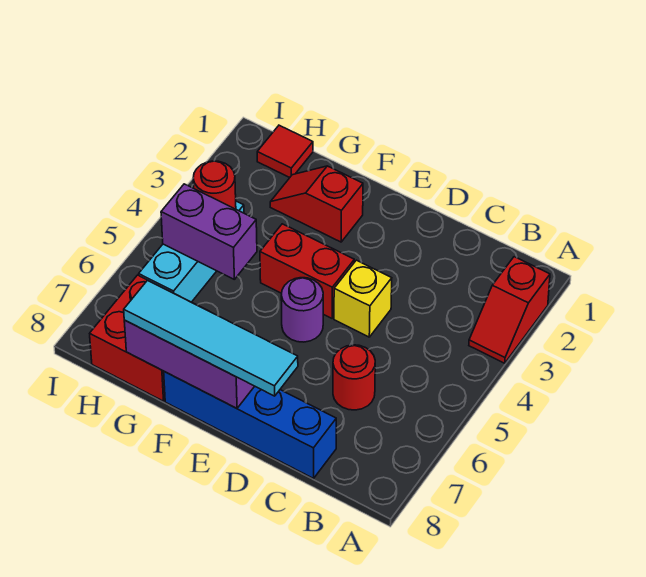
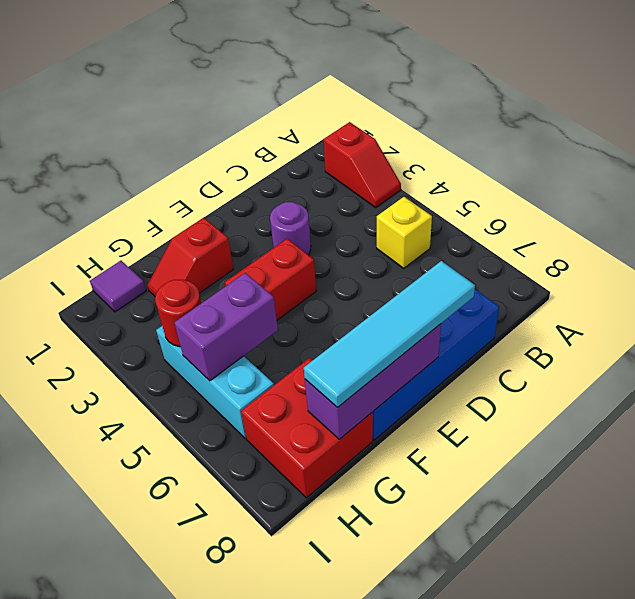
red 1x1 round brick [333,345,375,410] -> none
yellow 1x1 brick [334,260,392,337] -> yellow 1x1 brick moved to [377,197,432,268]
purple 1x1 round brick [281,278,323,342] -> purple 1x1 round brick moved to [270,202,311,255]
red 1x1 tile [257,125,313,178] -> purple 1x1 tile [90,261,146,312]

